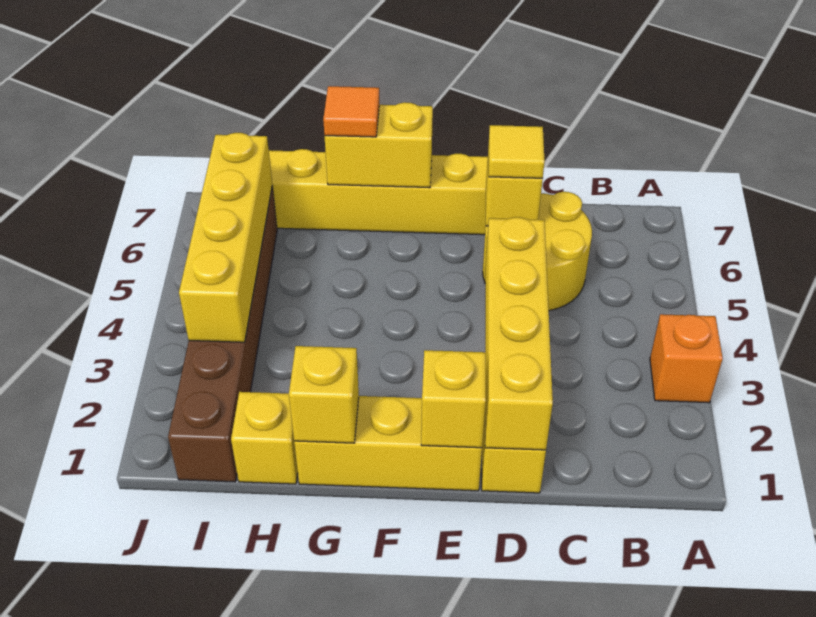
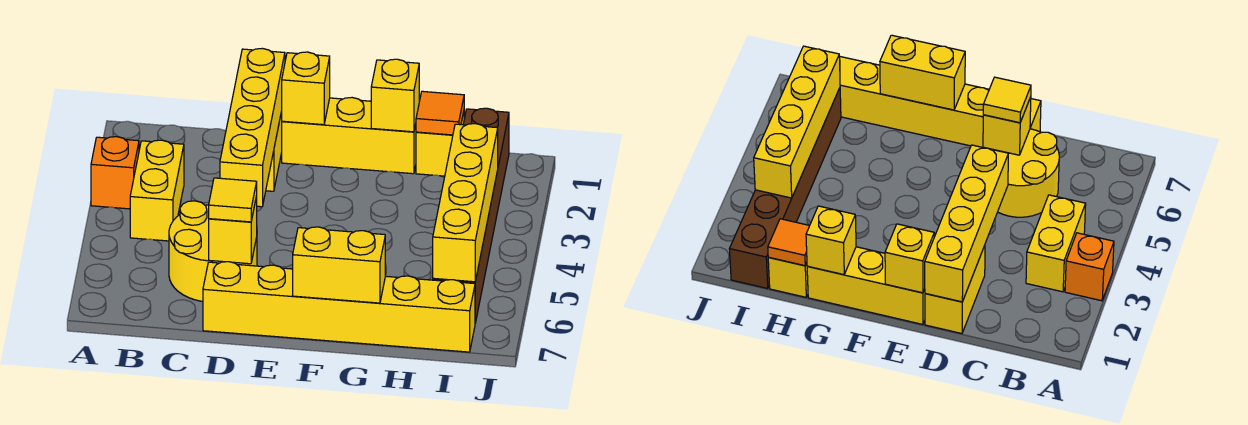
none -> yellow 1x2 brick [130,140,184,241]
orange 1x1 tile [323,86,379,137] -> orange 1x1 tile moved to [416,91,464,135]

